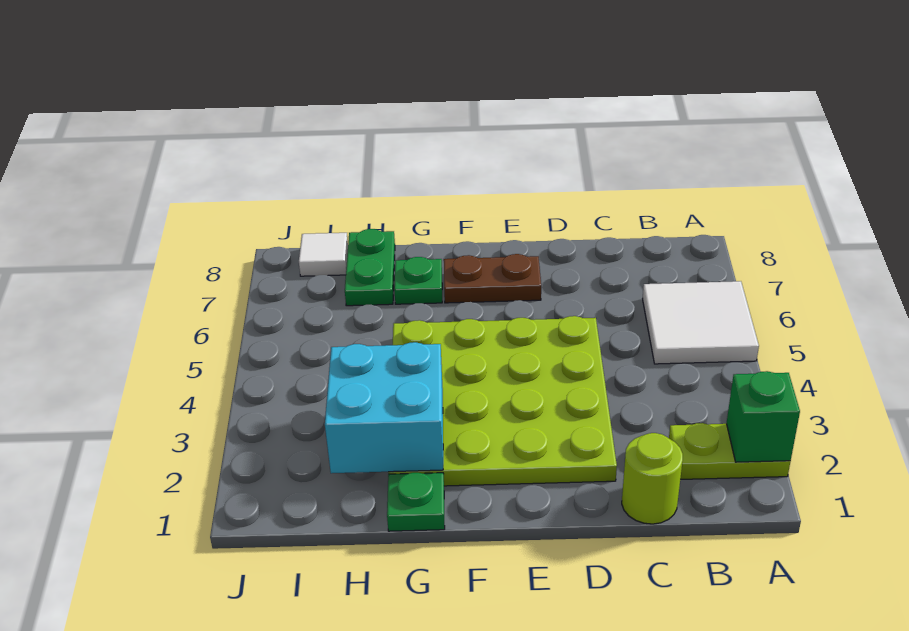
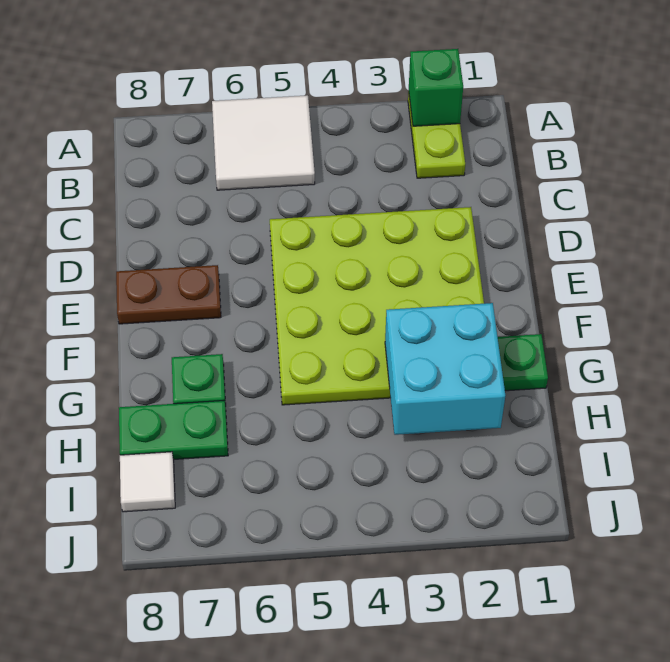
lime 1x1 round brick [622,433,683,524] -> none
brown 1x2 plate [444,254,541,303] -> brown 1x2 plate turned to [116,265,221,324]

